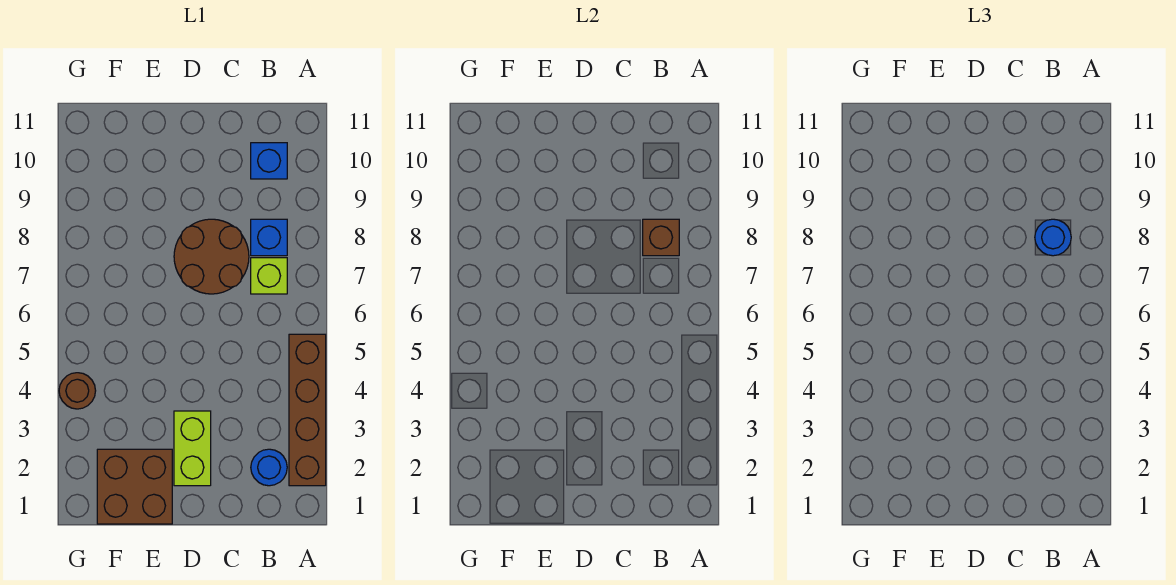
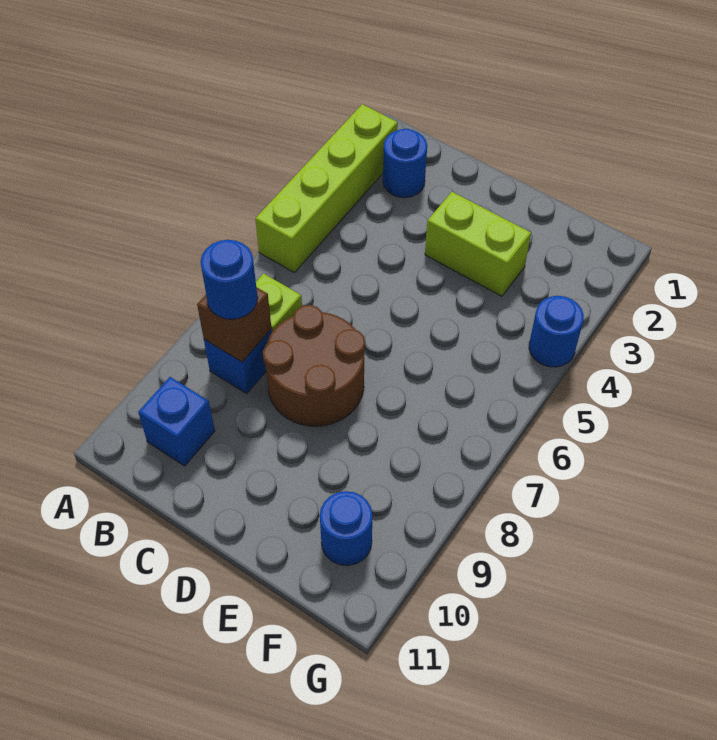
brown 1x4 brick [289,334,326,486] -> lime 1x4 brick [255,104,398,272]
lime 1x2 brick [174,411,211,486] -> lime 1x2 brick turned to [425,192,531,296]
brown 2x2 brick [97,449,172,524] -> none
none -> blue 1x1 round brick [320,491,372,566]
brown 1x1 round brick [59,373,96,409] -> blue 1x1 round brick [529,296,584,367]

